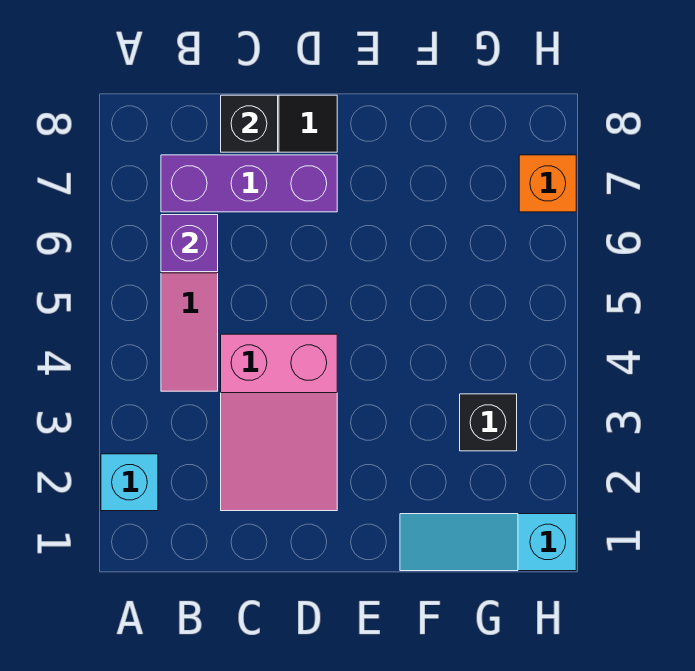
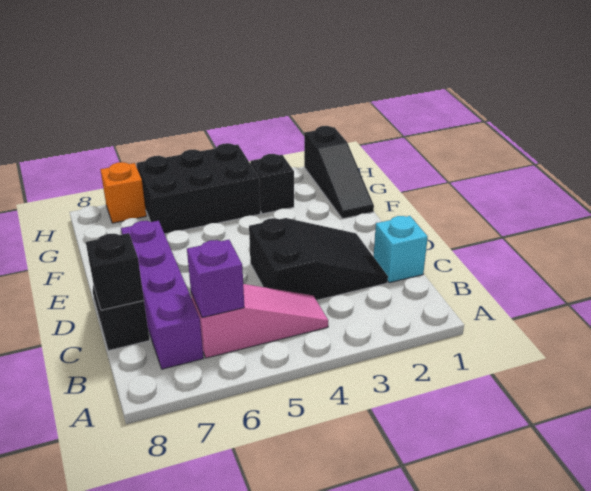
cyan 1x1 brick [101,454,158,511] -> cyan 1x1 brick moved to [373,216,428,283]
purple 1x3 brick [161,155,337,212] -> purple 1x4 brick [121,221,204,369]
pink 2x3 slope [221,334,337,511] -> black 2x3 slope [249,218,388,300]
cyan 1x3 slope [400,514,576,571] -> black 1x3 slope [304,126,374,219]
none -> black 2x3 brick [137,143,260,234]

